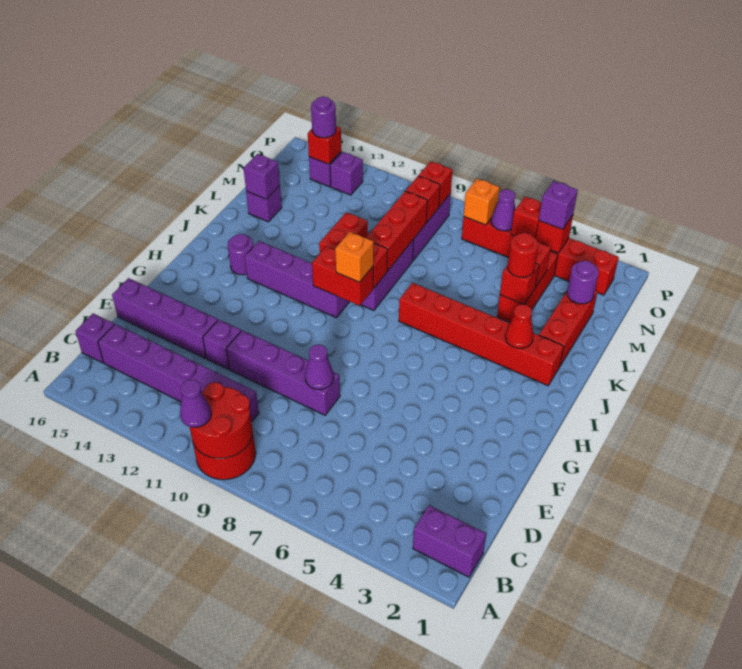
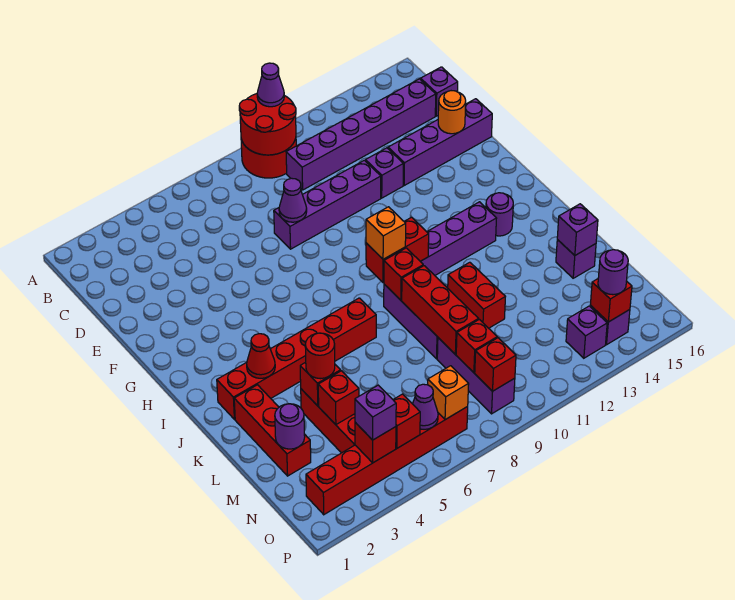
purple 1x2 brick [413,506,486,577] -> none
none -> orange 1x1 round brick [438,91,466,134]

